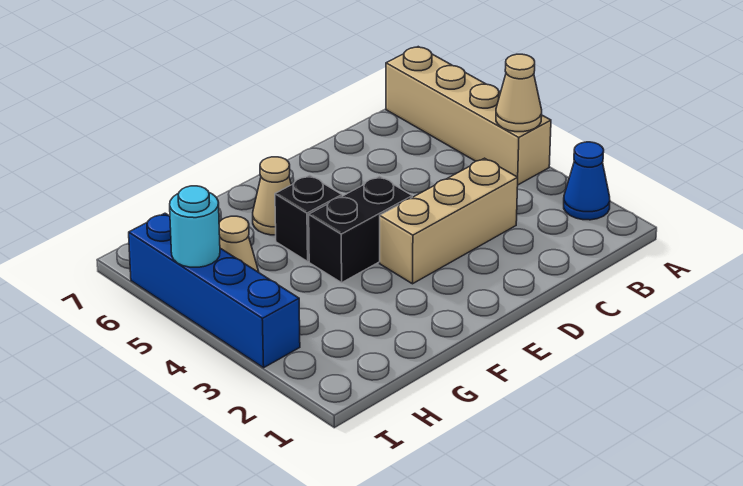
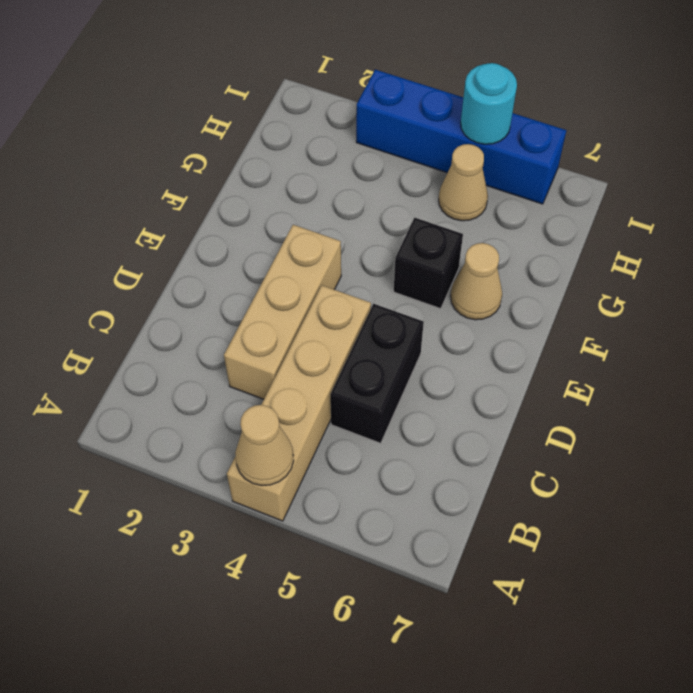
blue 1x1 cone [564,142,610,220] -> none
tan 1x4 brick [386,47,551,185] -> tan 1x4 brick turned to [227,285,371,521]
black 1x2 brick [309,176,412,283] -> black 1x2 brick moved to [330,304,424,443]

